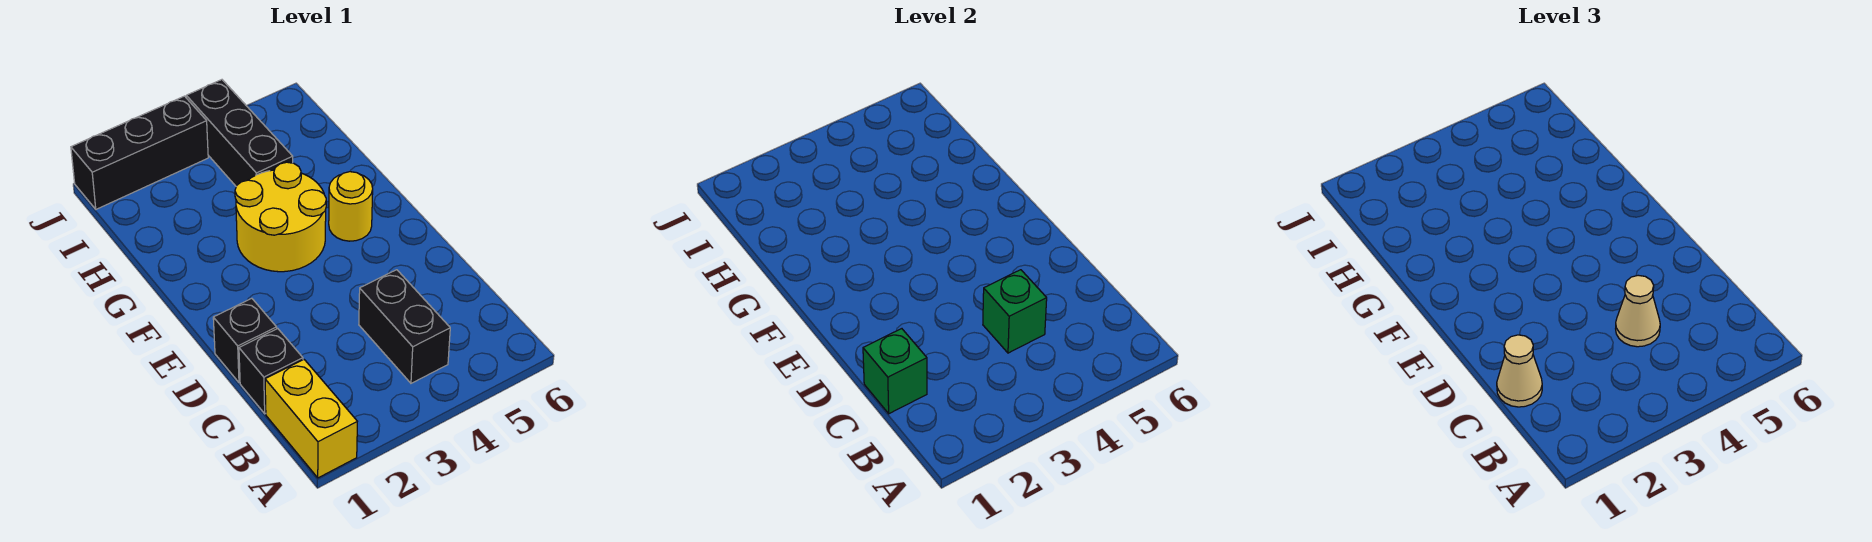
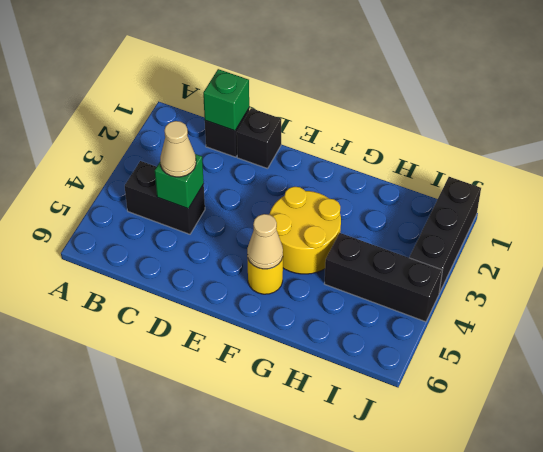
yellow 1x2 brick [265,360,357,478] -> none
tan 1x1 cone [1497,335,1542,407] -> tan 1x1 cone moved to [247,214,283,269]

